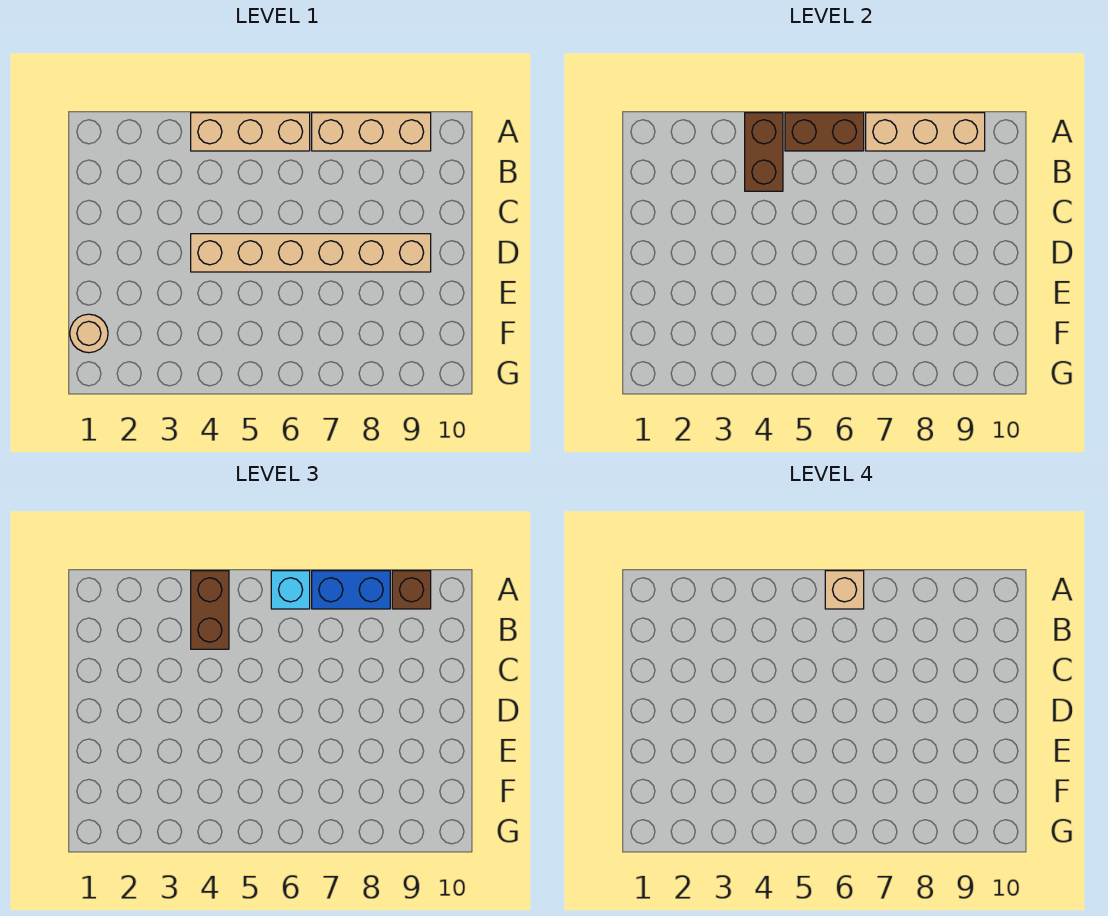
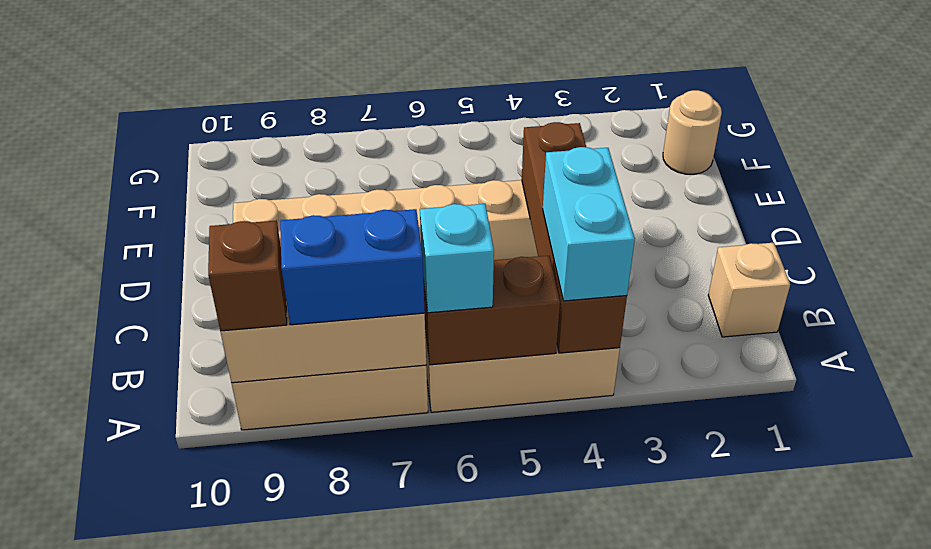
brown 1x2 brick [745,113,783,191] -> brown 1x4 brick [522,122,627,353]
brown 1x2 brick [191,571,229,649] -> cyan 1x2 brick [543,147,635,301]
tan 1x1 brick [825,571,864,609] -> tan 1x1 brick moved to [708,243,790,337]

